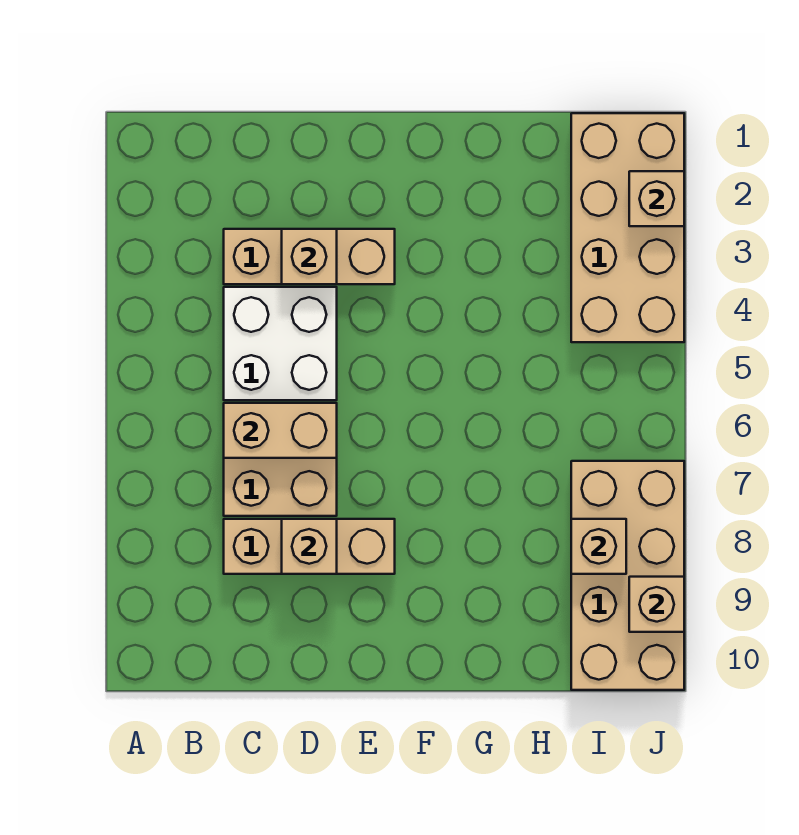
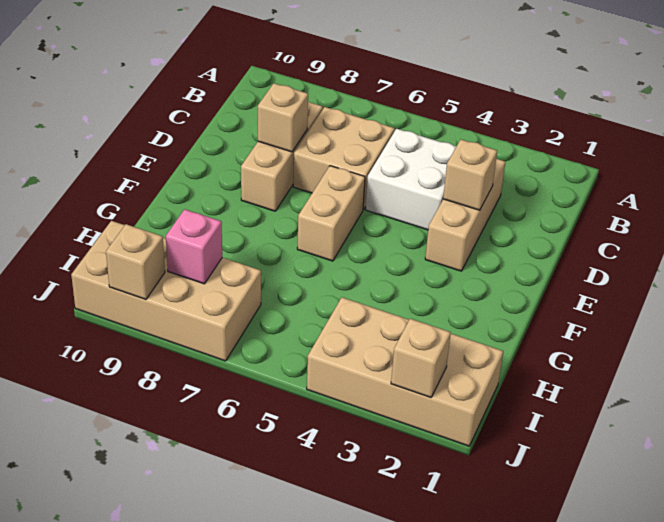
tan 1x2 brick [224,403,337,458] -> tan 1x2 brick moved to [297,166,365,261]
tan 1x1 brick [571,519,626,574] -> pink 1x1 brick [166,209,222,284]

